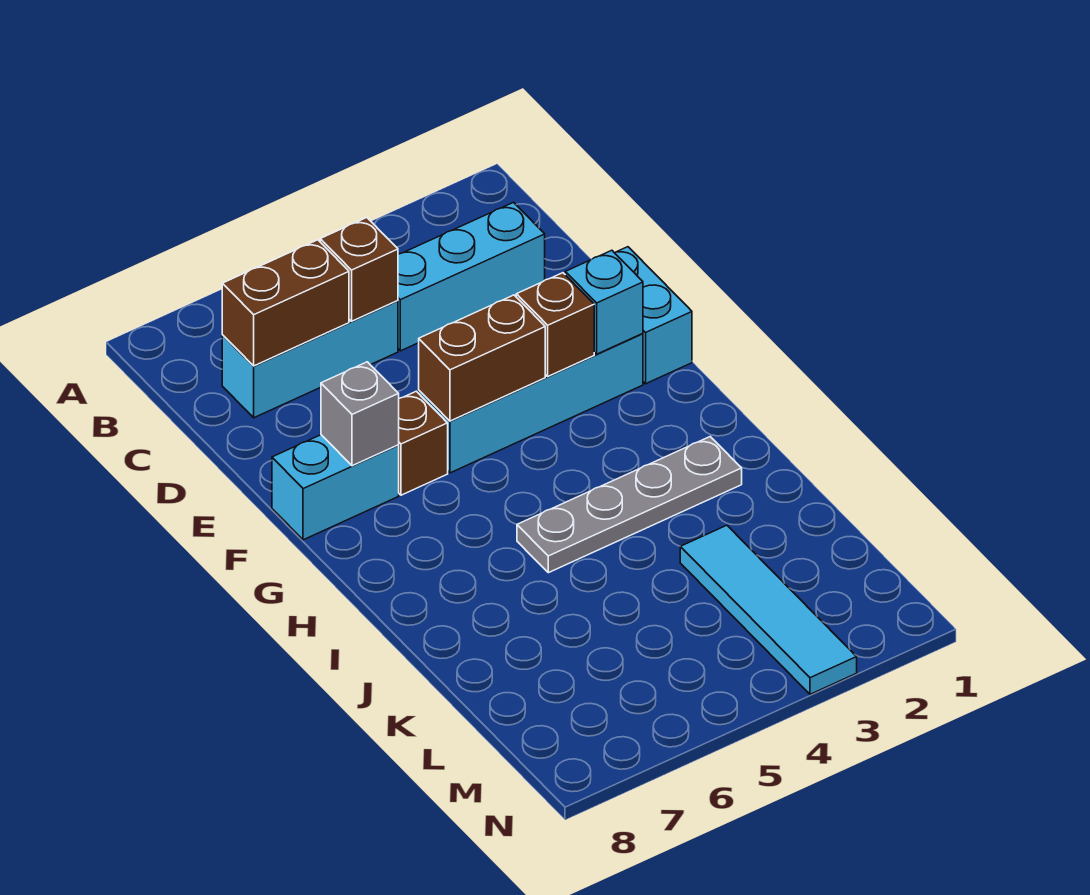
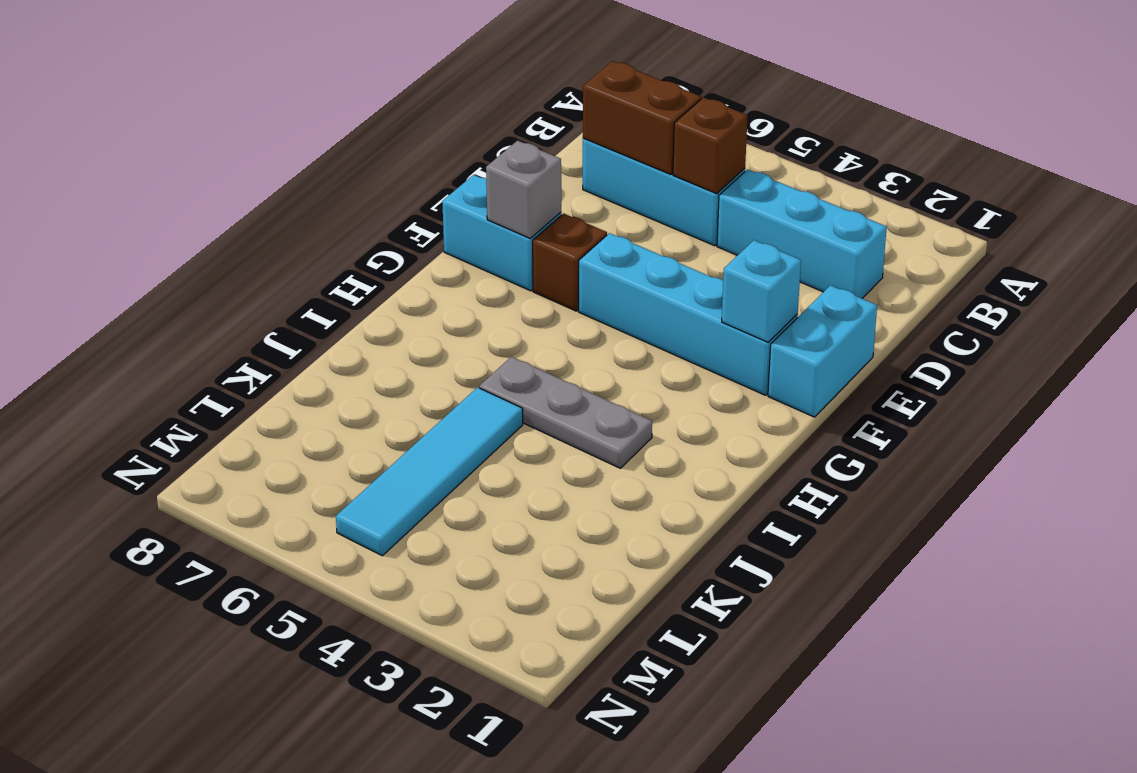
brown 1x1 brick [516,273,594,376] -> none
brown 1x2 brick [419,295,545,421] -> none
grey 1x4 plate [517,437,742,573] -> grey 1x3 plate [479,356,652,468]
cyan 1x4 tile [680,525,857,694] -> cyan 1x4 tile moved to [336,387,523,556]

